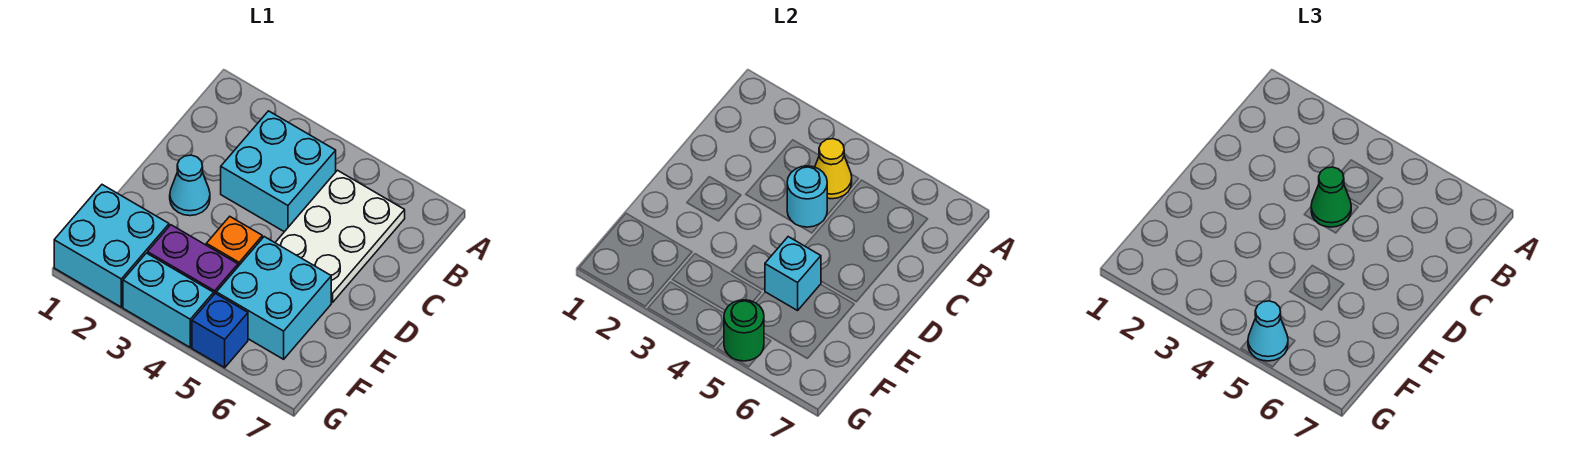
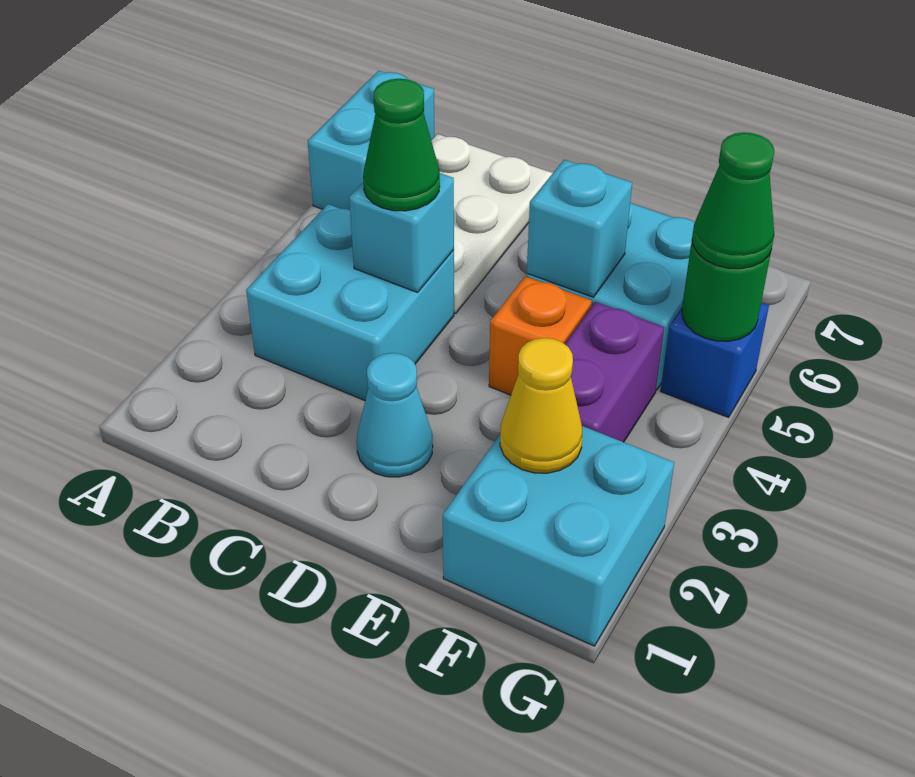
yellow 1x1 cone [815,139,852,199] -> yellow 1x1 cone moved to [500,338,582,473]
white 2x3 plate [275,170,405,303] -> white 2x3 plate turned to [431,134,553,313]
cyan 1x1 round brick [787,166,827,227] -> cyan 1x1 brick [349,173,454,292]
cyan 1x2 brick [123,253,214,347] -> cyan 1x2 brick moved to [308,71,435,210]
cyan 1x1 cone [1248,301,1288,361] -> green 1x1 cone [692,132,774,269]

